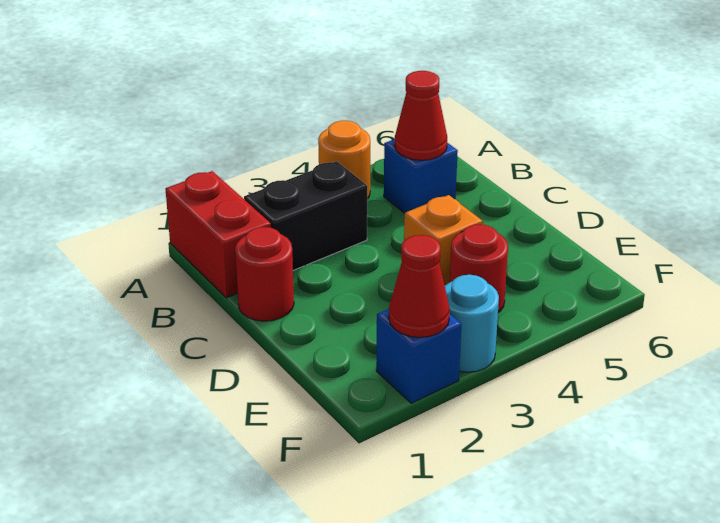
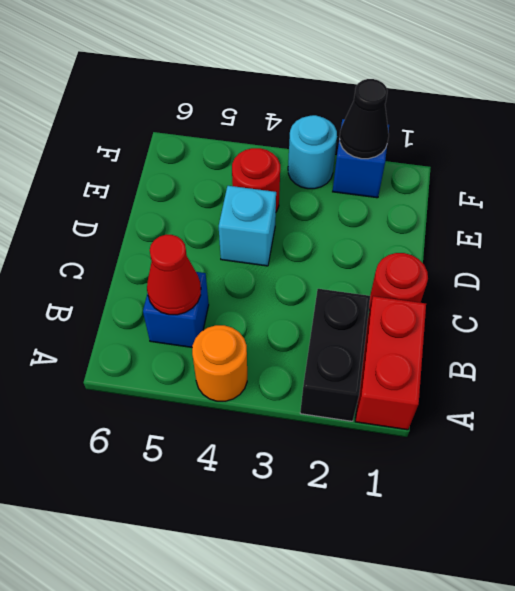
black 1x2 brick [244,161,367,270] -> black 1x2 brick turned to [300,289,370,421]
orange 1x1 brick [404,195,483,285] -> cyan 1x1 brick [219,186,276,266]
red 1x1 cone [389,235,450,337] -> black 1x1 cone [340,79,389,159]

